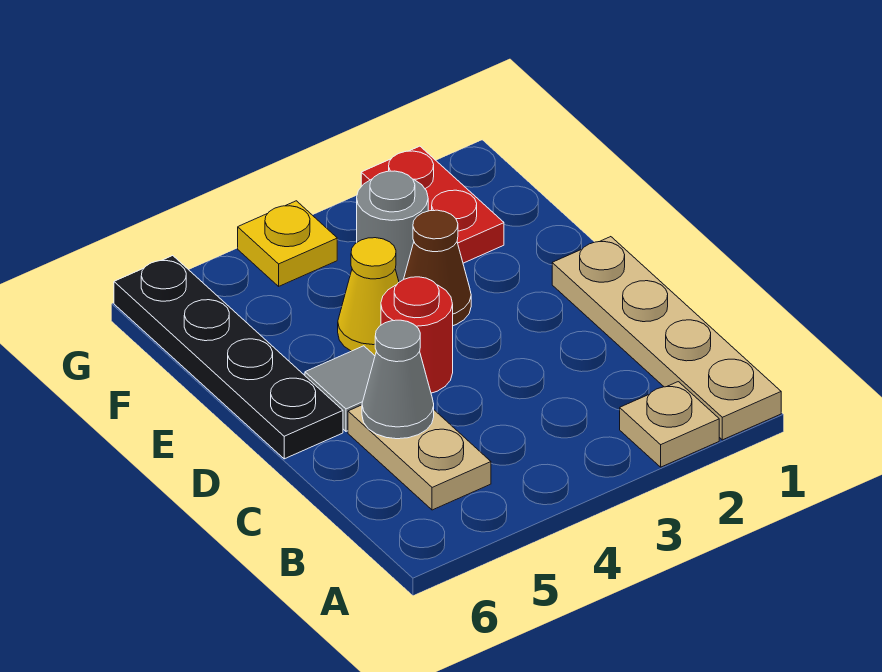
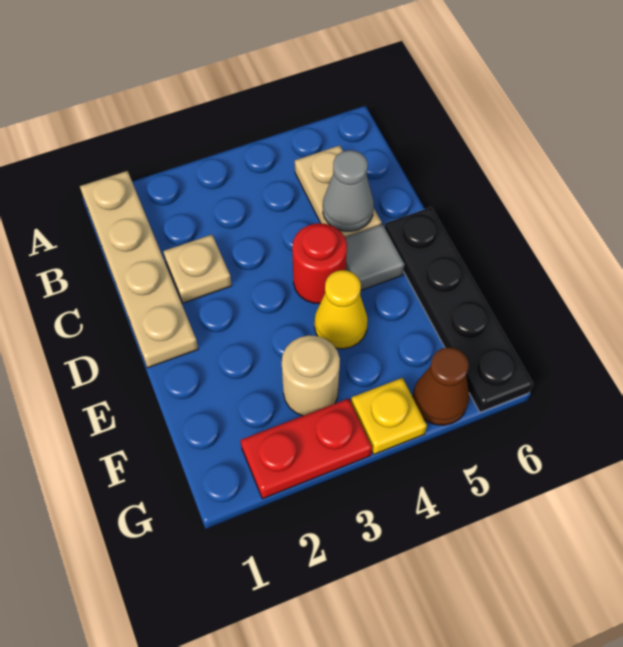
tan 1x1 plate [620,382,719,467] -> tan 1x1 plate moved to [163,235,232,303]
brown 1x1 cone [404,210,471,326] -> brown 1x1 cone moved to [413,347,469,425]
red 1x2 plate [361,146,504,263] -> red 1x2 plate turned to [240,398,372,499]
grey 1x1 round brick [357,171,428,282] -> tan 1x1 round brick [282,335,340,416]

